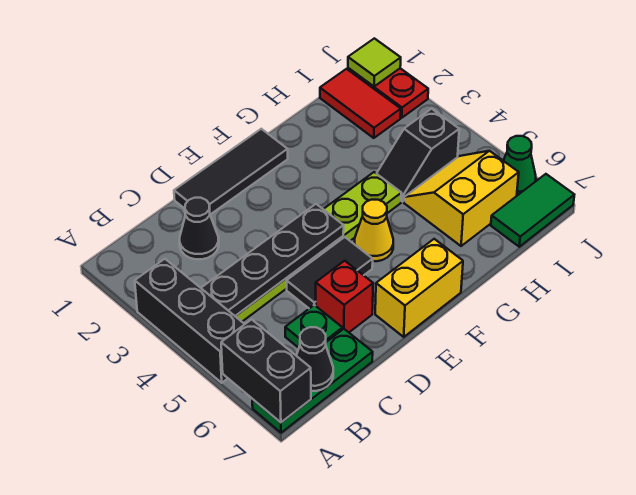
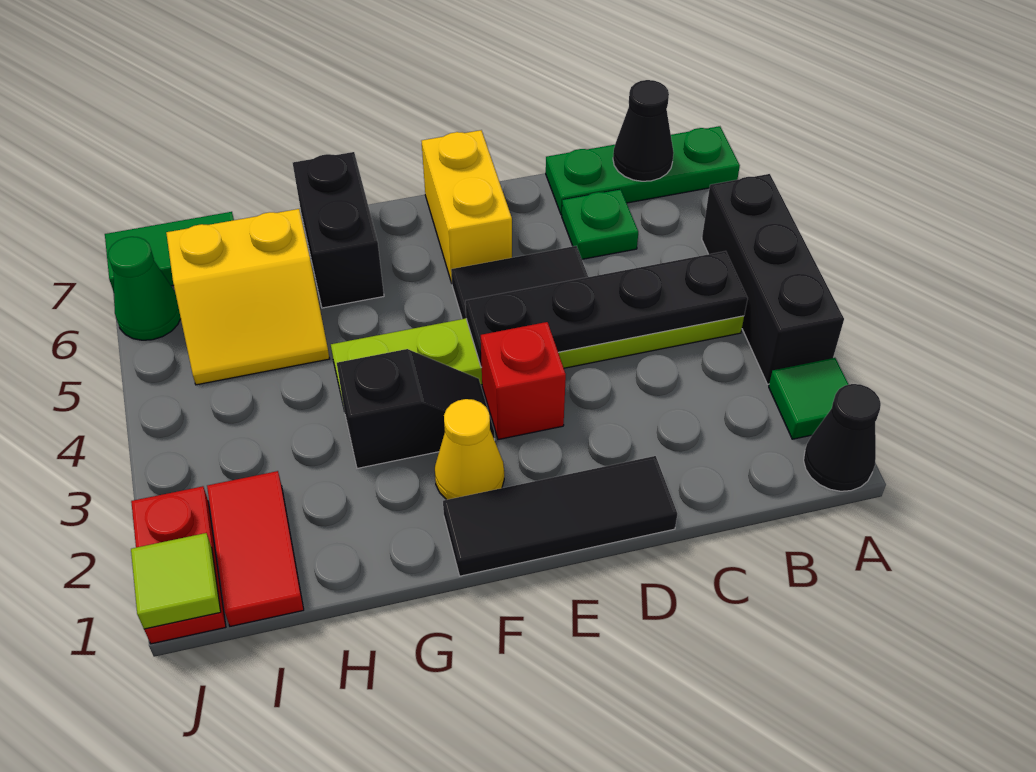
none -> green 1x1 tile [769,358,849,439]
black 1x2 brick [221,319,311,422] -> black 1x2 brick moved to [293,152,384,308]
black 1x1 cone [180,198,219,259] -> black 1x1 cone moved to [804,384,881,491]
red 1x1 brick [316,261,373,332] -> red 1x1 brick moved to [481,322,566,440]
yellow 1x2 brick [375,239,463,337] -> yellow 1x2 brick turned to [422,130,512,283]
yellow 1x1 cone [354,200,393,261] -> yellow 1x1 cone moved to [435,399,504,500]
black 1x2 slope [377,109,459,202] -> black 1x2 slope moved to [337,349,495,468]

